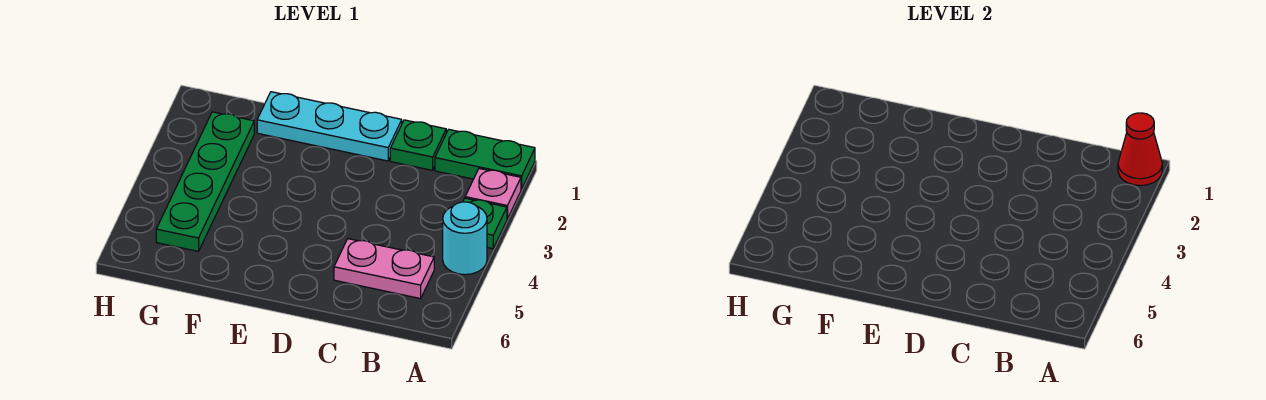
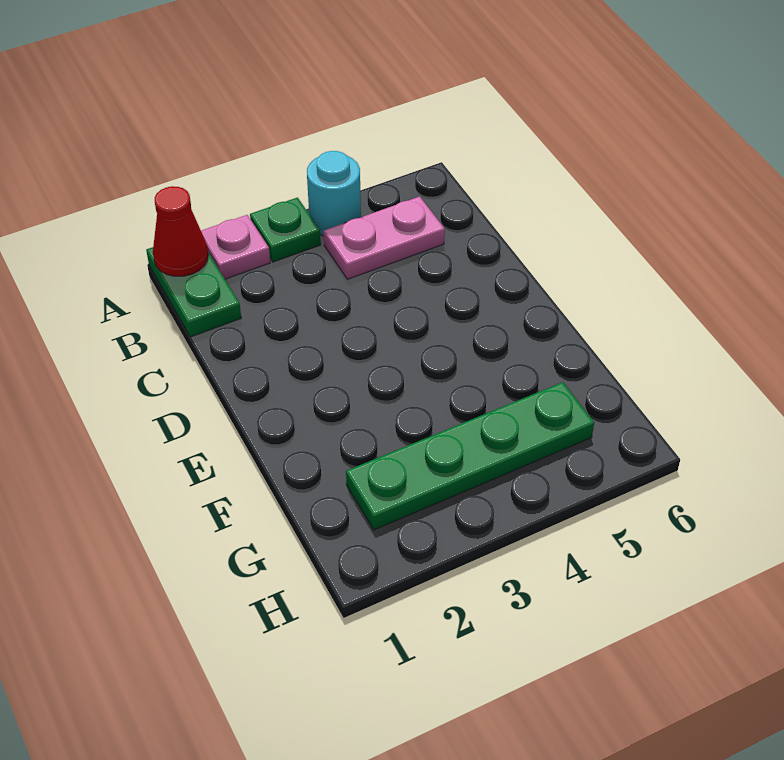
pink 1x2 plate [334,239,434,299] -> pink 1x2 plate turned to [324,197,445,279]
green 1x1 plate [390,120,446,170] -> none
cyan 1x3 plate [257,92,402,161] -> none

